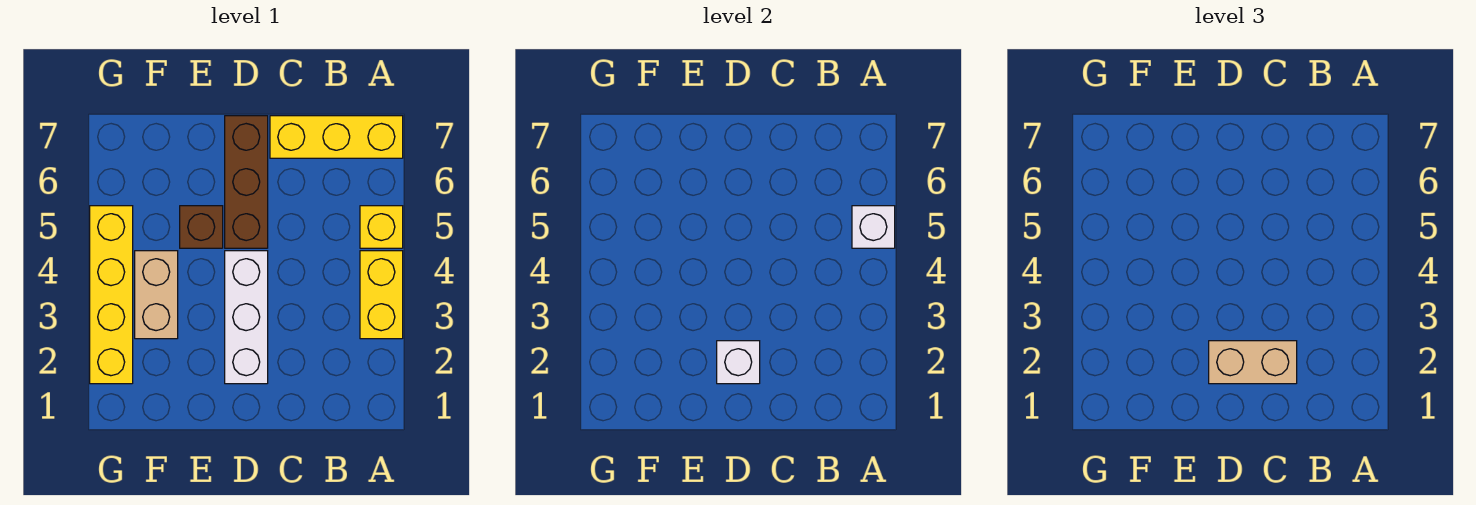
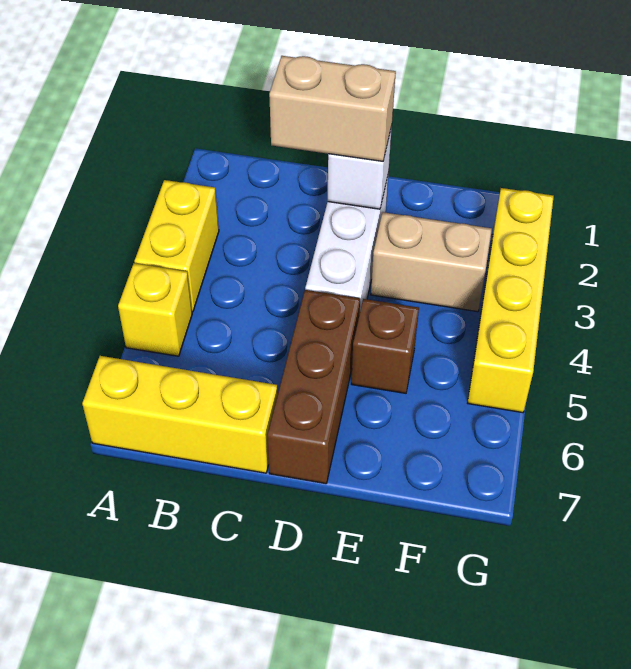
white 1x1 brick [852,206,895,248] -> none
tan 1x2 brick [135,251,178,339] -> tan 1x2 brick turned to [371,212,492,312]

